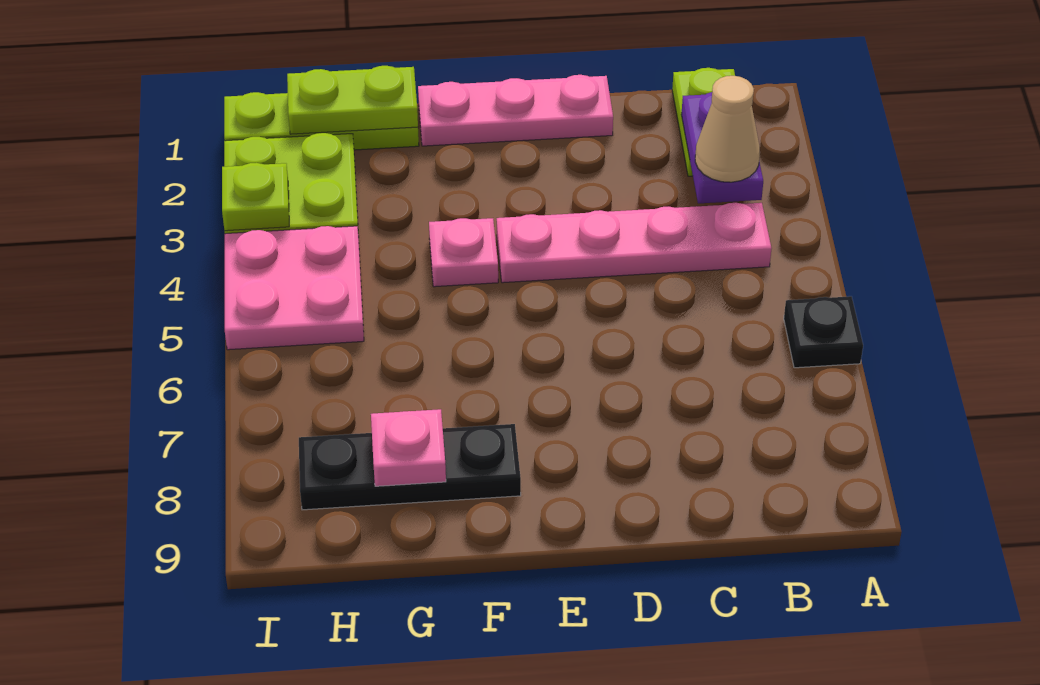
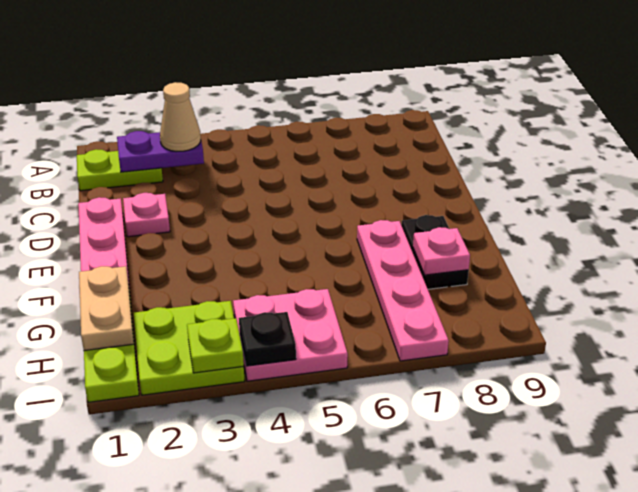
black 1x1 plate [784,296,863,368] -> black 1x1 plate moved to [239,312,296,366]
pink 1x4 plate [497,203,772,283] -> pink 1x4 plate moved to [357,220,449,361]
pink 1x1 plate [429,218,498,287] -> pink 1x1 plate moved to [123,193,170,237]
black 1x3 plate [299,424,521,510] -> black 1x2 plate [401,215,469,289]
lime 1x2 plate [287,66,418,134] -> tan 1x2 plate [79,266,134,351]

